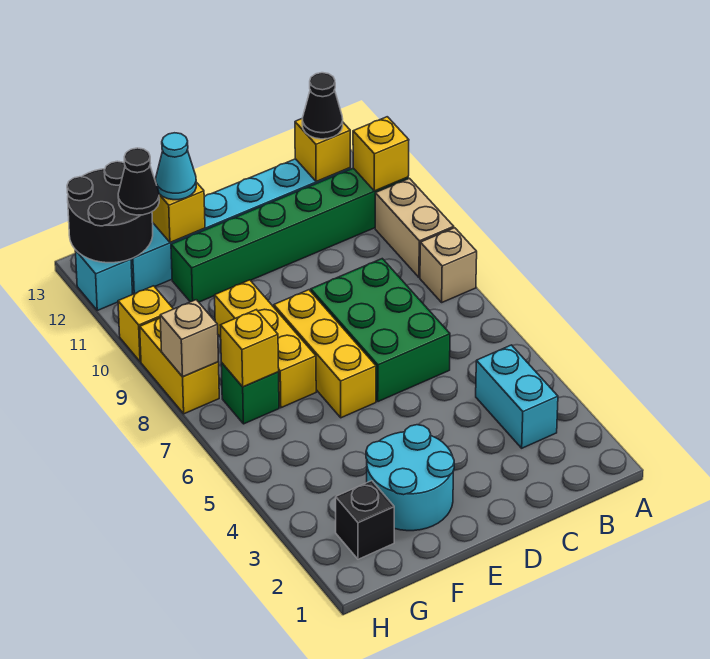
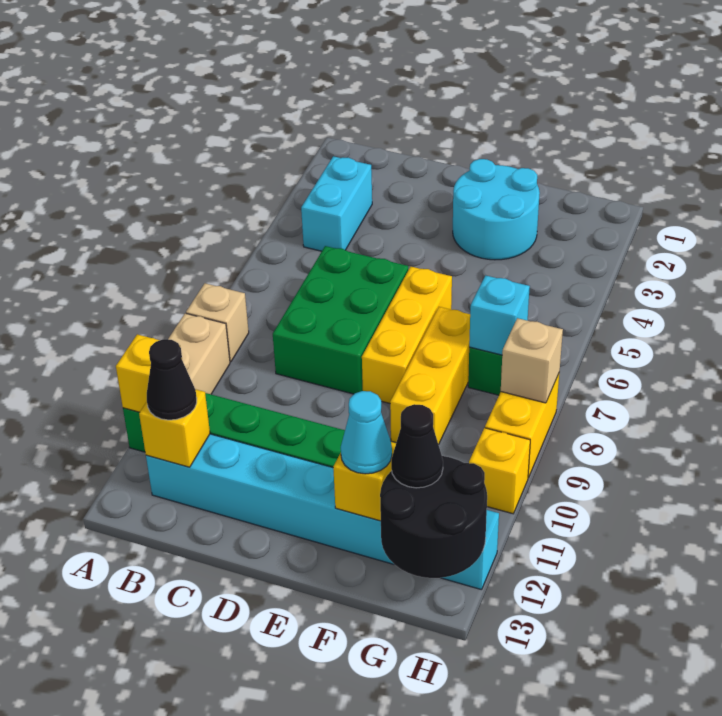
black 1x1 brick [336,481,394,559] -> none
yellow 1x1 brick [220,310,279,387] -> cyan 1x1 brick [469,275,530,355]

